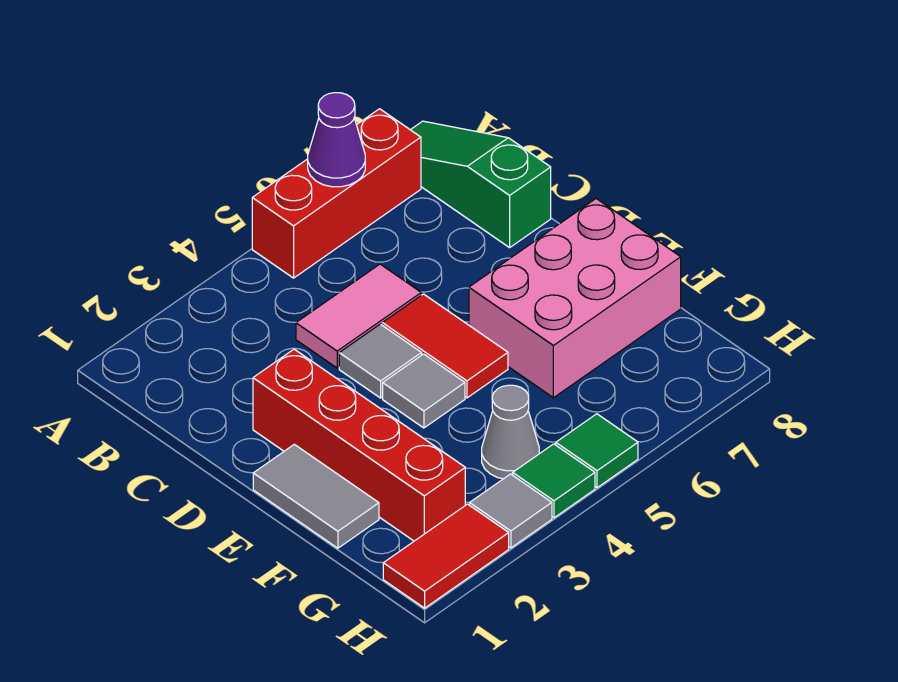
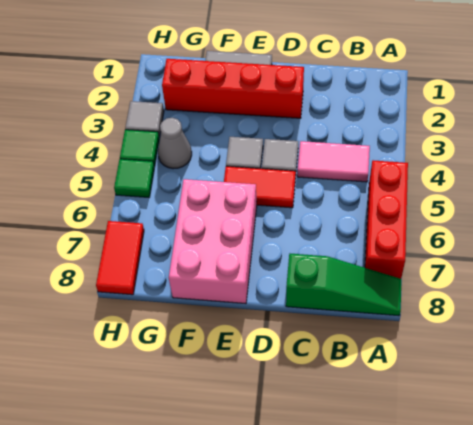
purple 1x1 cone [308,93,365,187] -> none
pink 1x2 tile [296,264,421,368] -> pink 1x2 tile turned to [297,141,370,182]
red 1x2 tile [383,504,509,608] -> red 1x2 tile moved to [96,221,144,295]

